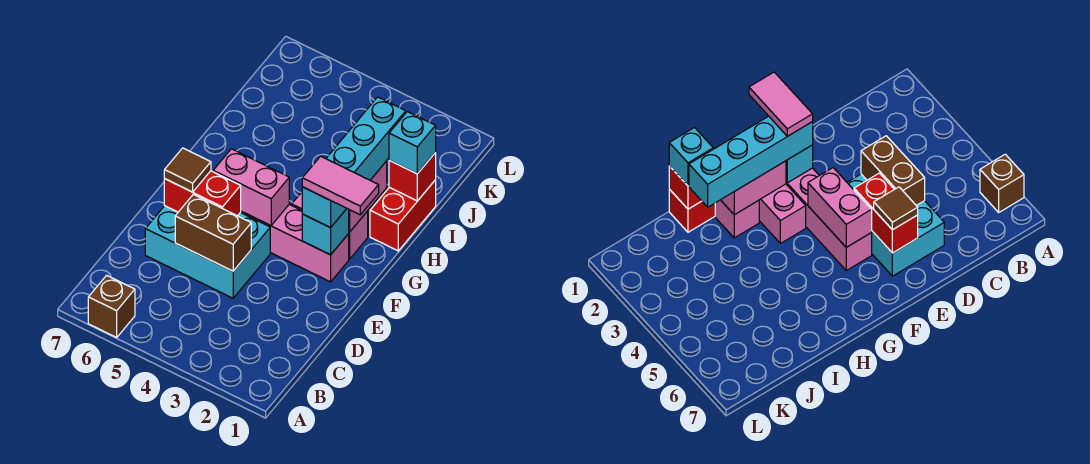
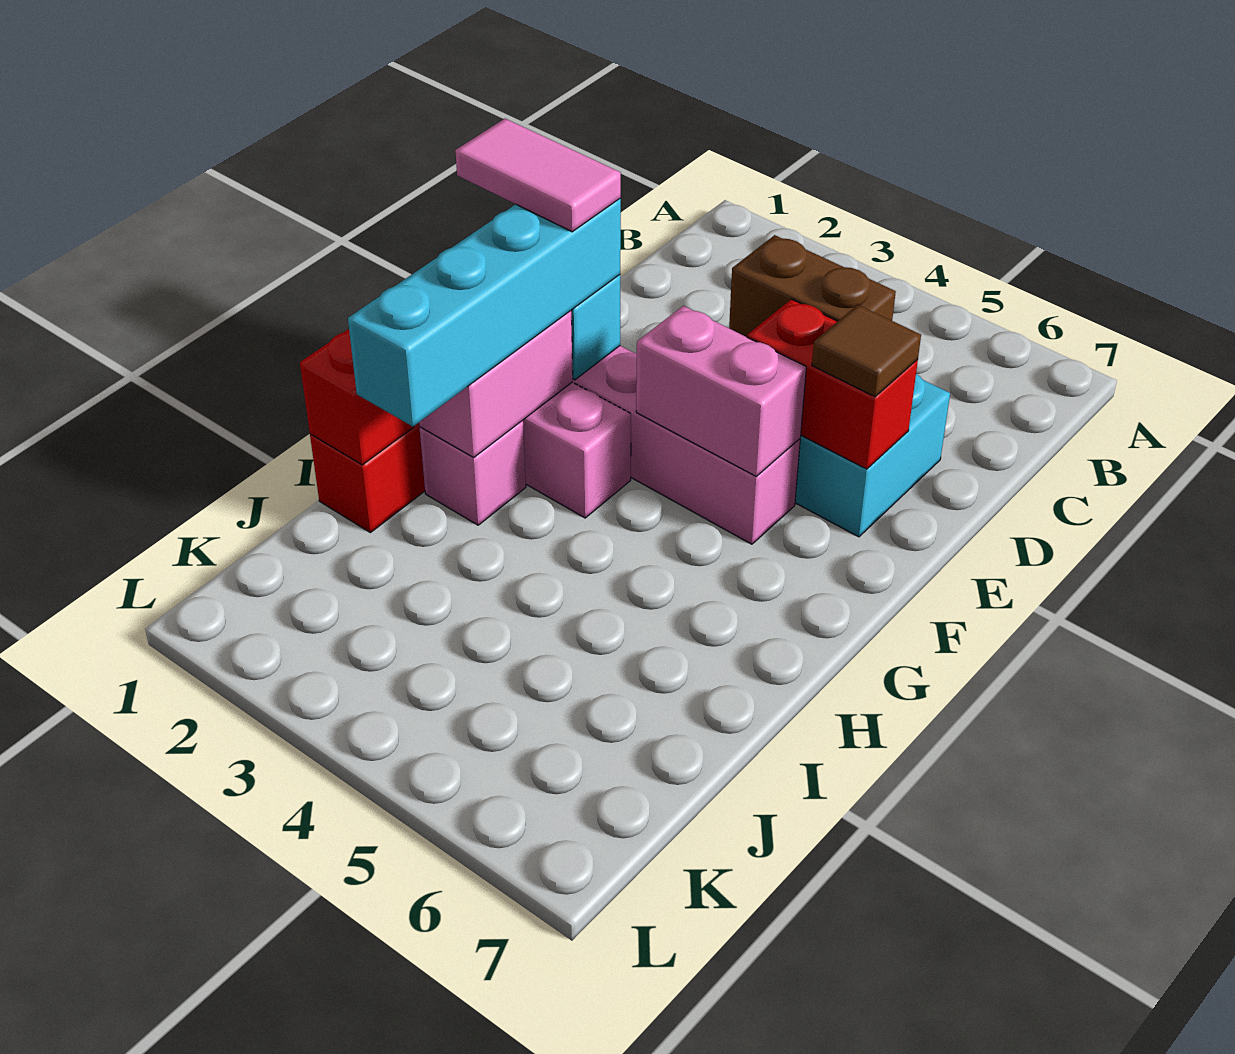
brown 1x1 brick [88,275,135,337] -> none
cyan 1x1 brick [389,112,436,174] -> none

